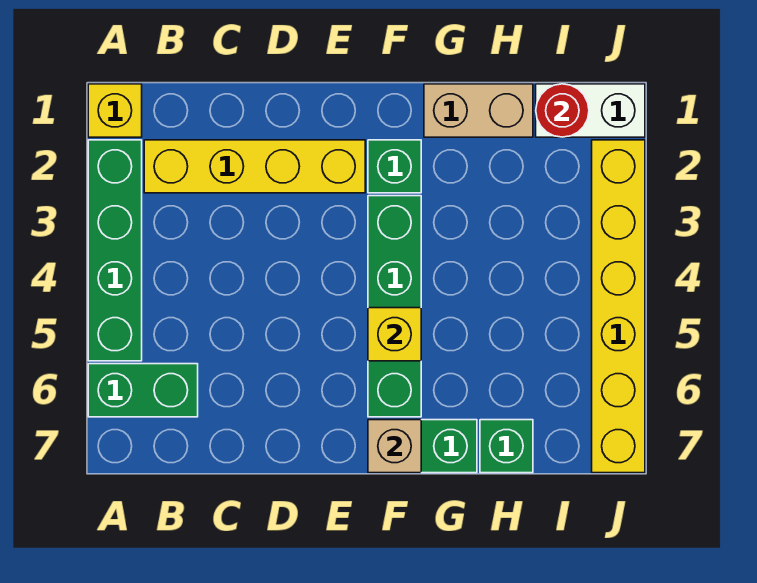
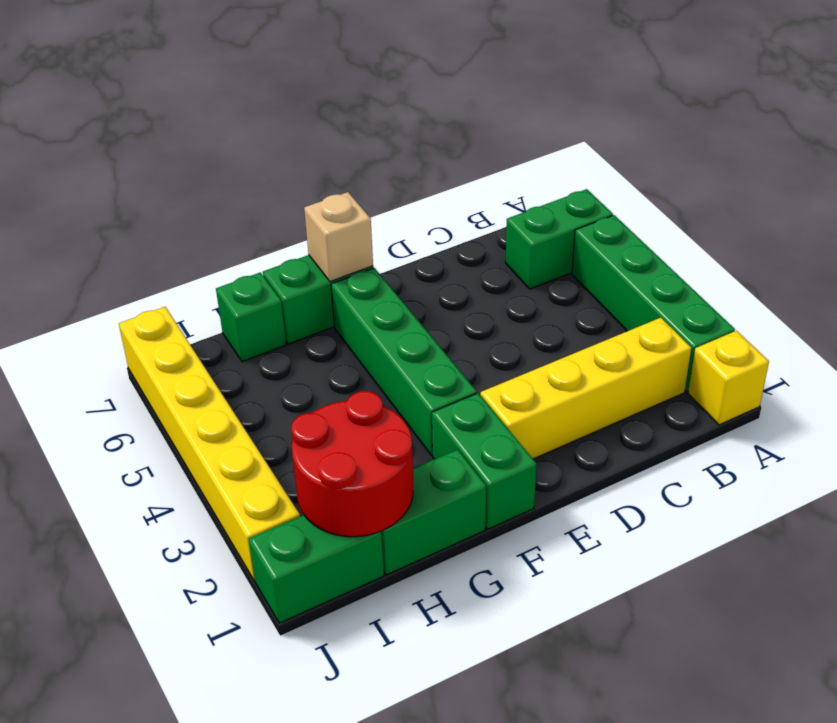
green 1x1 brick [368,140,421,193] -> green 1x2 brick [432,393,537,529]
yellow 1x1 brick [368,308,421,361] -> none
tan 1x2 brick [424,84,533,137] -> green 1x2 brick [381,449,486,575]
white 1x2 brick [536,84,645,137] -> green 1x2 brick [249,515,384,623]
red 1x1 round brick [536,84,589,137] -> red 2x2 round brick [291,391,413,537]

